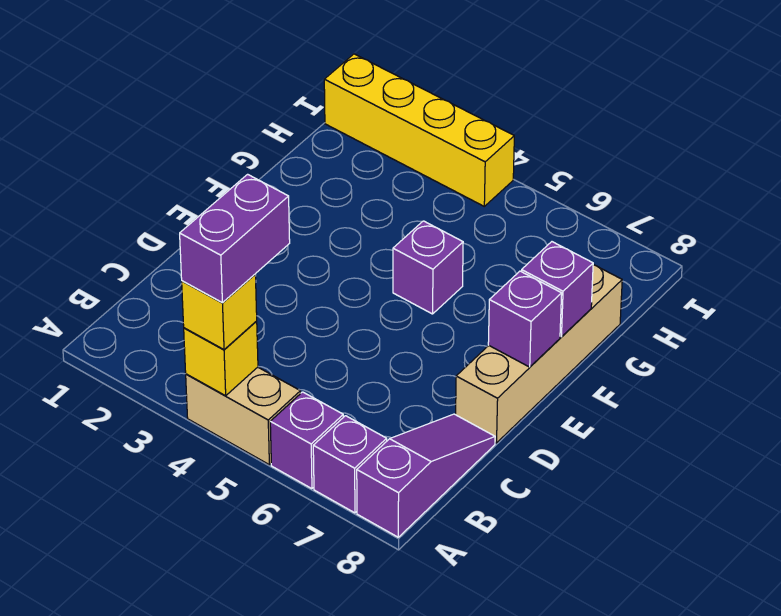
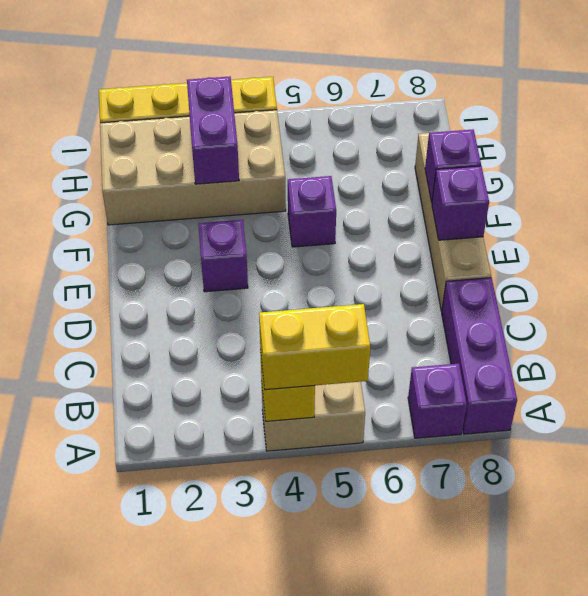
yellow 1x1 brick [182,275,257,350] -> yellow 1x2 brick [259,304,370,390]
purple 1x2 brick [180,174,290,303] -> purple 1x2 brick moved to [187,77,239,184]
purple 1x1 brick [270,392,343,489] -> purple 1x1 brick moved to [198,220,248,292]
purple 1x3 slope [357,414,495,537] -> purple 1x3 brick [442,278,517,434]
none -> tan 2x4 brick [100,110,286,225]

